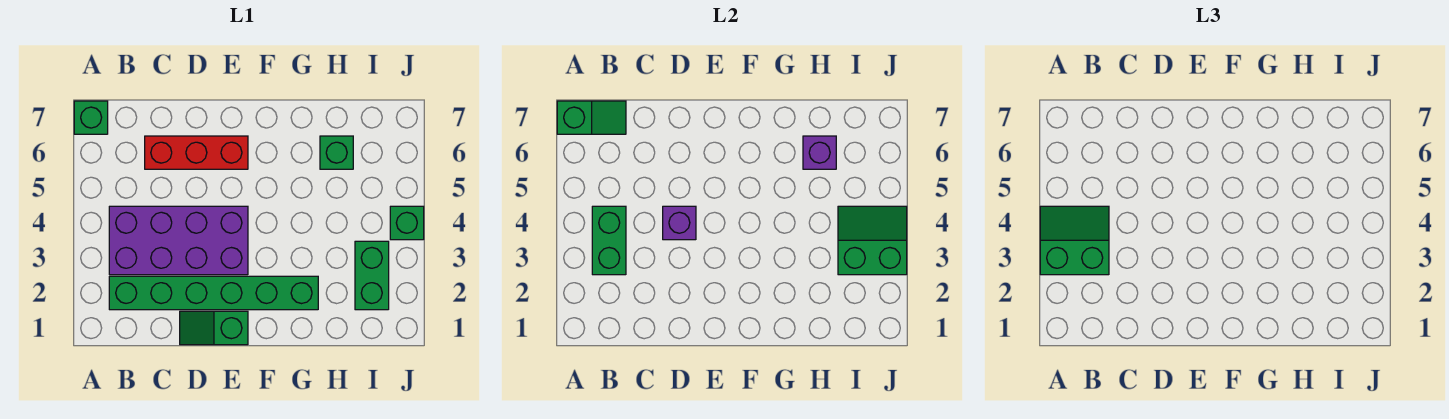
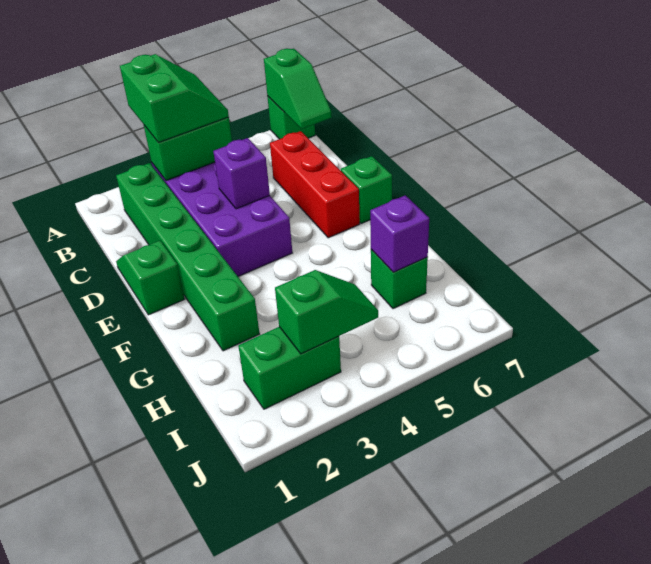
green 2x2 slope [838,206,907,275] -> green 1x2 slope [275,270,378,354]
green 1x1 brick [390,206,424,240] -> green 1x1 brick moved to [341,156,392,223]

